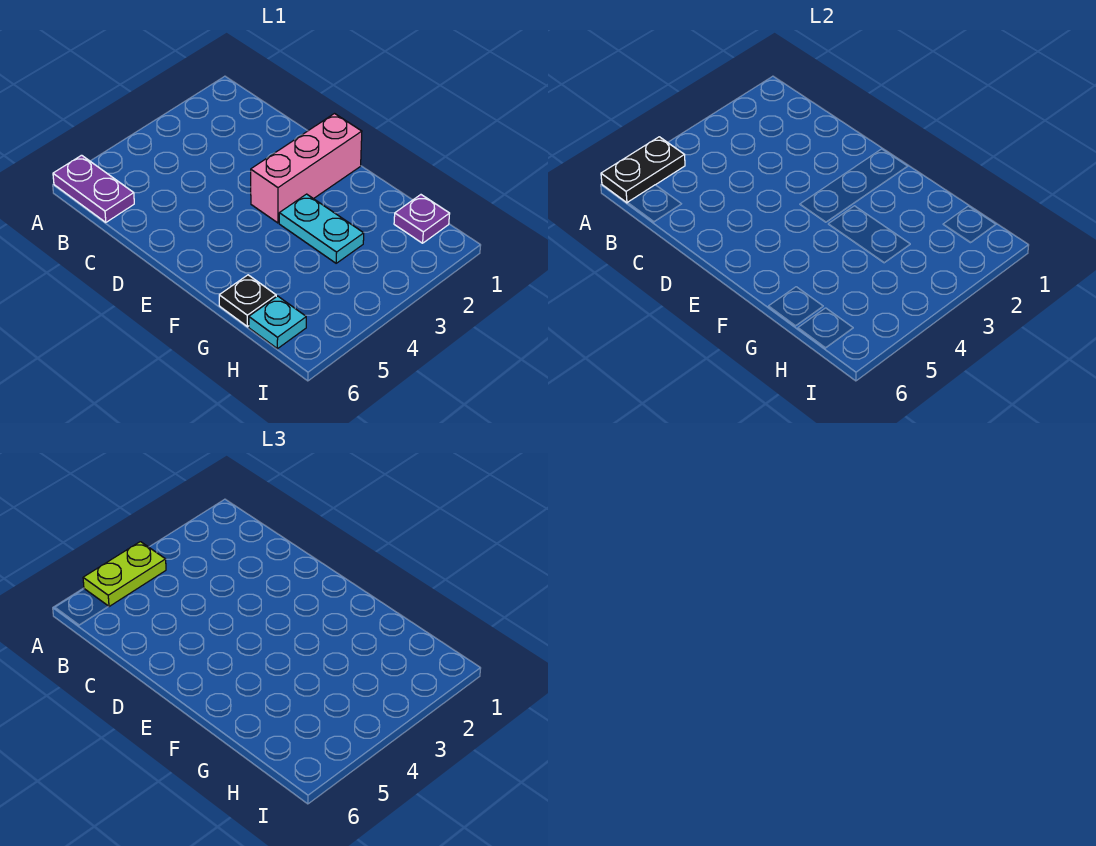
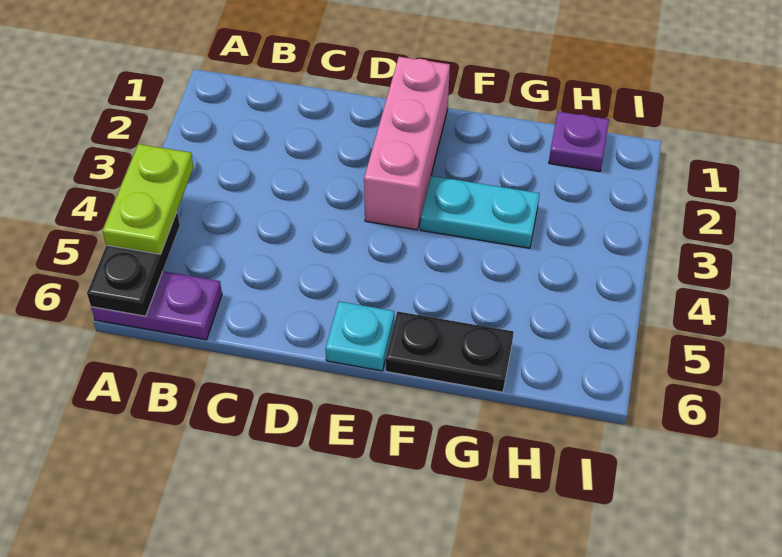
black 1x1 plate [219,275,276,327] -> black 1x2 plate [386,311,513,392]
cyan 1x1 plate [249,296,306,349] -> cyan 1x1 plate moved to [325,302,394,371]

